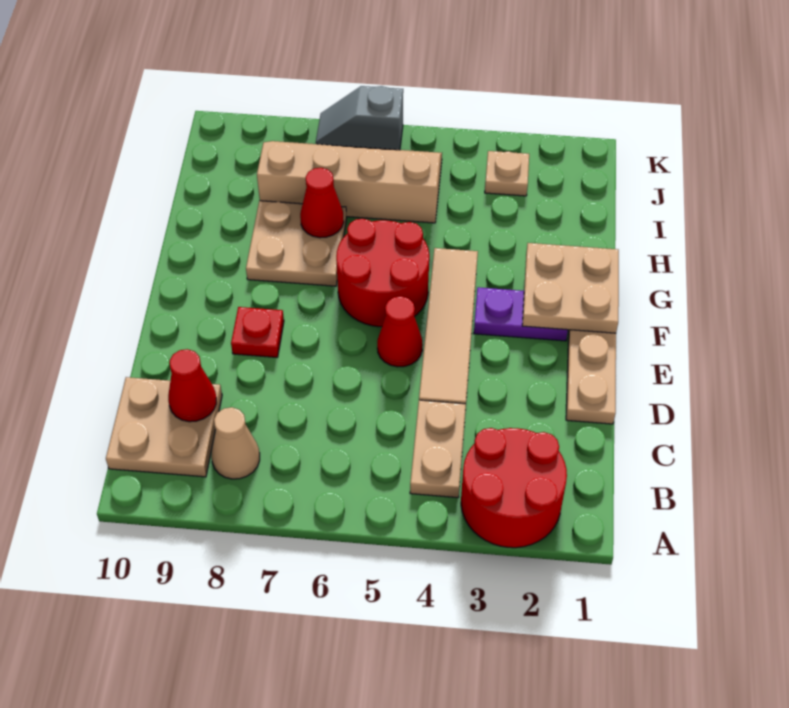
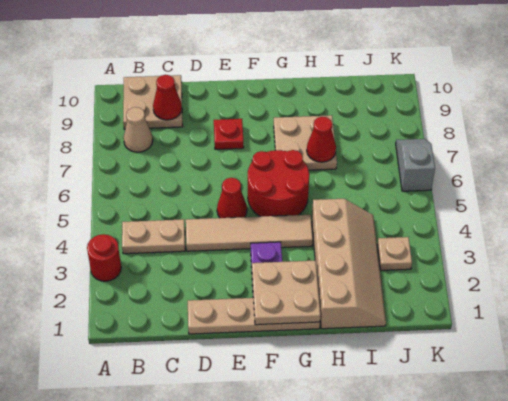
red 2x2 round brick [461,428,567,548] -> red 1x1 round brick [87,234,121,281]
tan 2x4 slope [257,141,442,223] -> tan 2x4 slope moved to [312,199,386,329]

